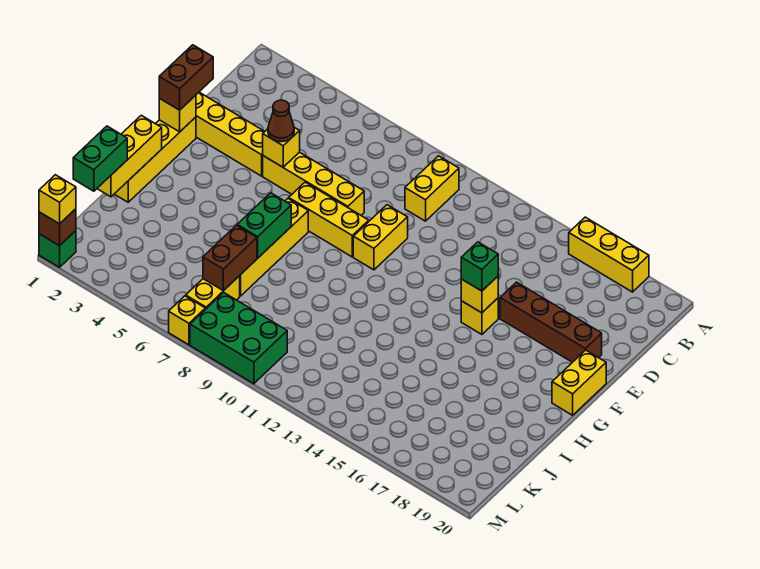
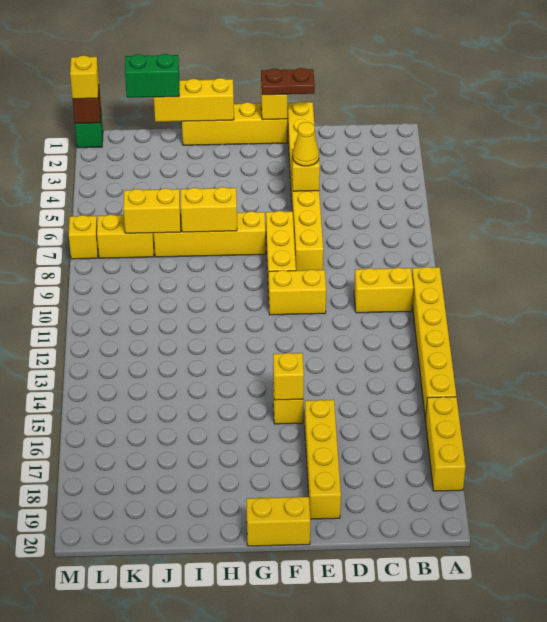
none -> yellow 1x6 brick [412,267,456,420]
brown 1x2 brick [159,45,213,110] -> brown 1x2 plate [261,68,315,95]
brown 1x1 cone [268,100,294,142] -> yellow 1x1 cone [293,122,319,166]
brown 1x4 brick [500,282,602,362] -> yellow 1x4 brick [305,400,341,519]
green 1x1 brick [461,242,498,291] -> none
green 1x2 brick [237,193,291,258] -> yellow 1x2 brick [181,187,237,232]
brown 1x2 brick [203,225,257,291] -> yellow 1x2 brick [123,188,181,233]
green 2x3 brick [190,293,287,384] -> none

